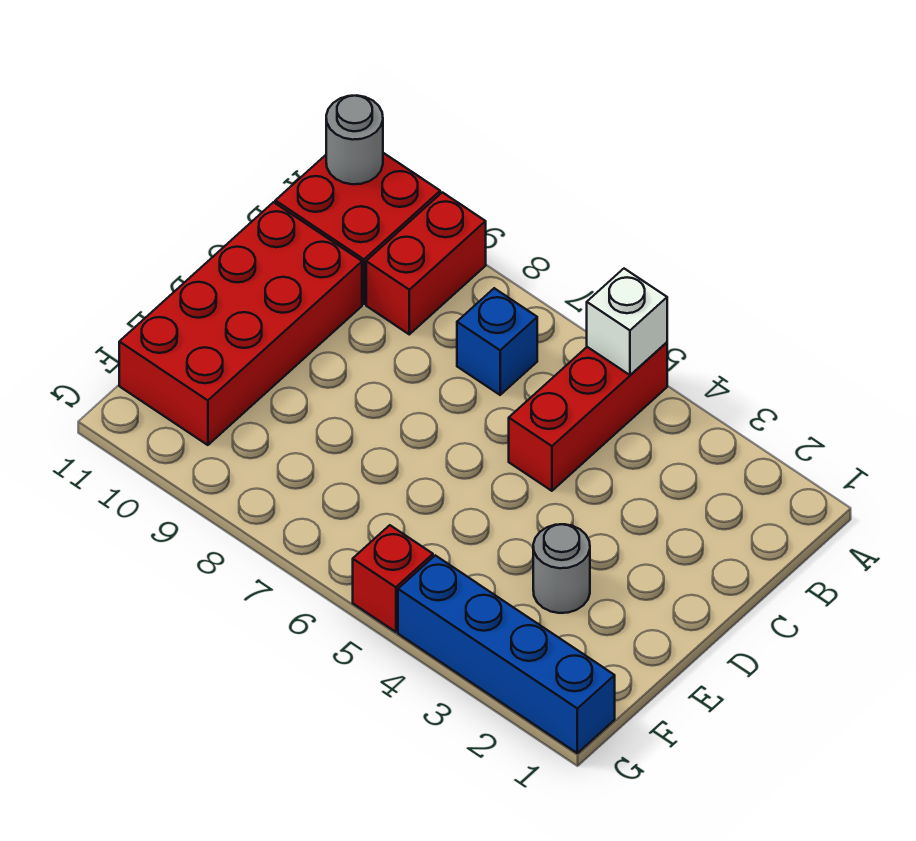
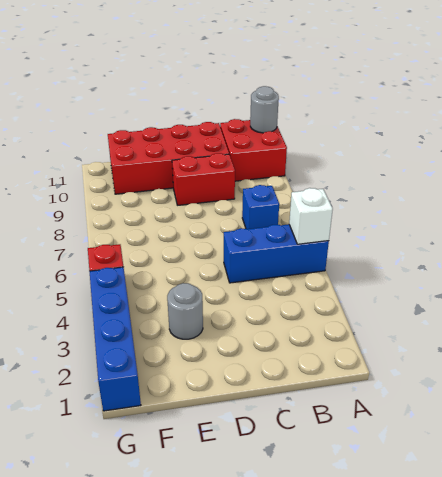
red 1x3 brick [509,342,667,491] -> blue 1x3 brick [224,224,329,283]
red 1x2 brick [366,192,486,334] -> red 1x2 brick moved to [172,153,235,205]

